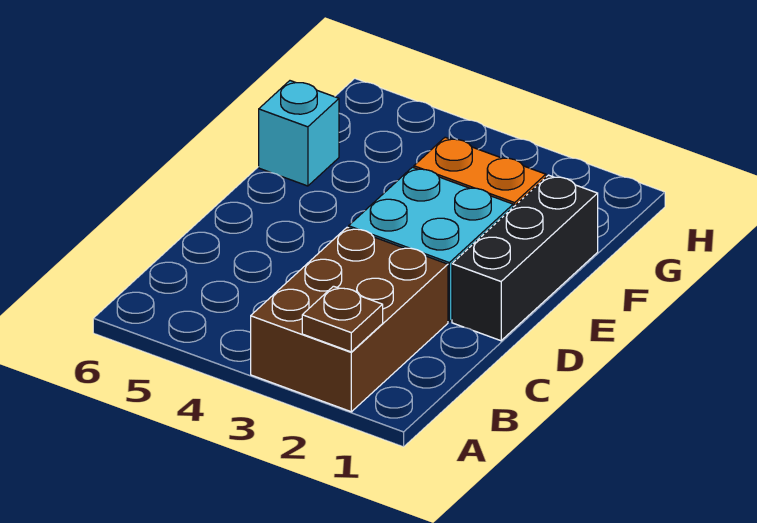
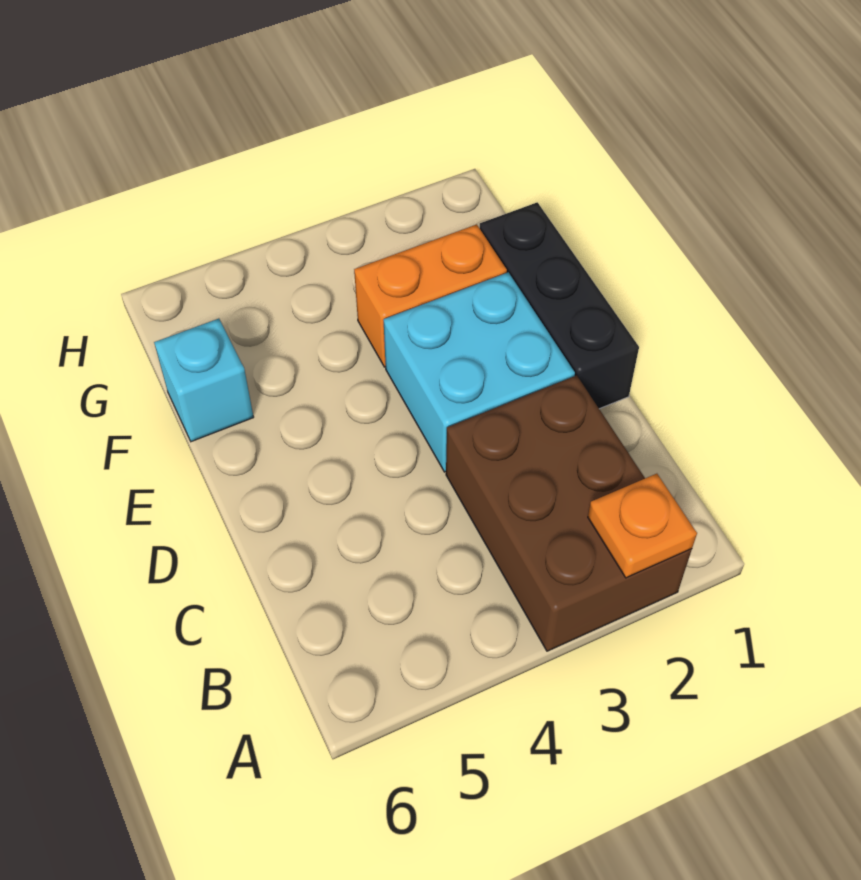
brown 1x1 plate [302,286,383,352] -> orange 1x1 plate [588,474,697,578]

